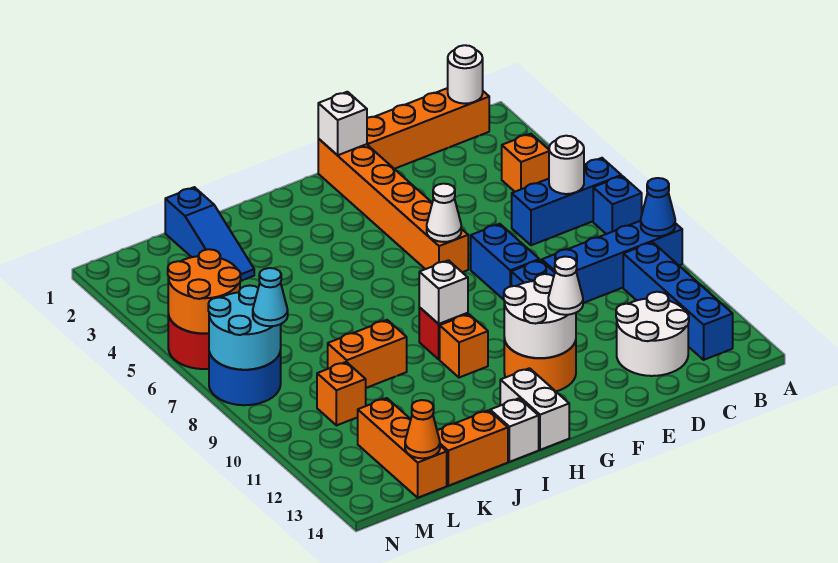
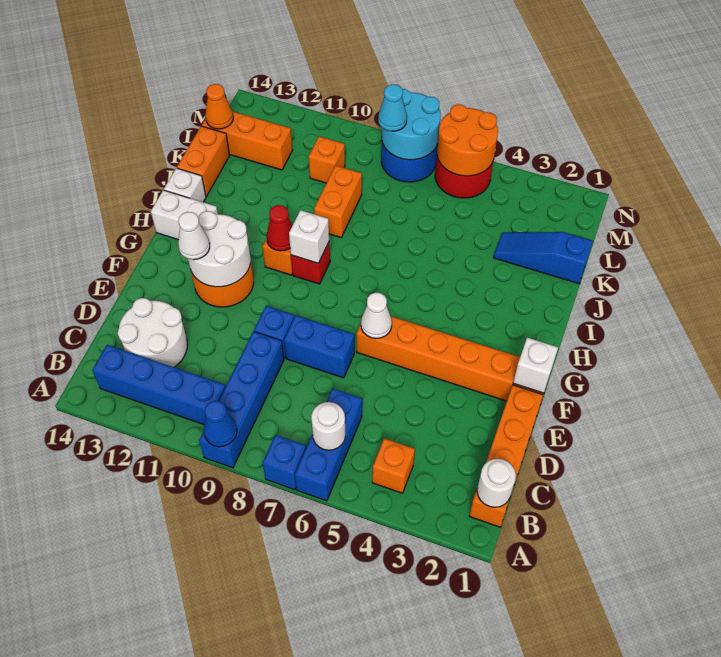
none -> red 1x1 cone [267,205,292,251]

